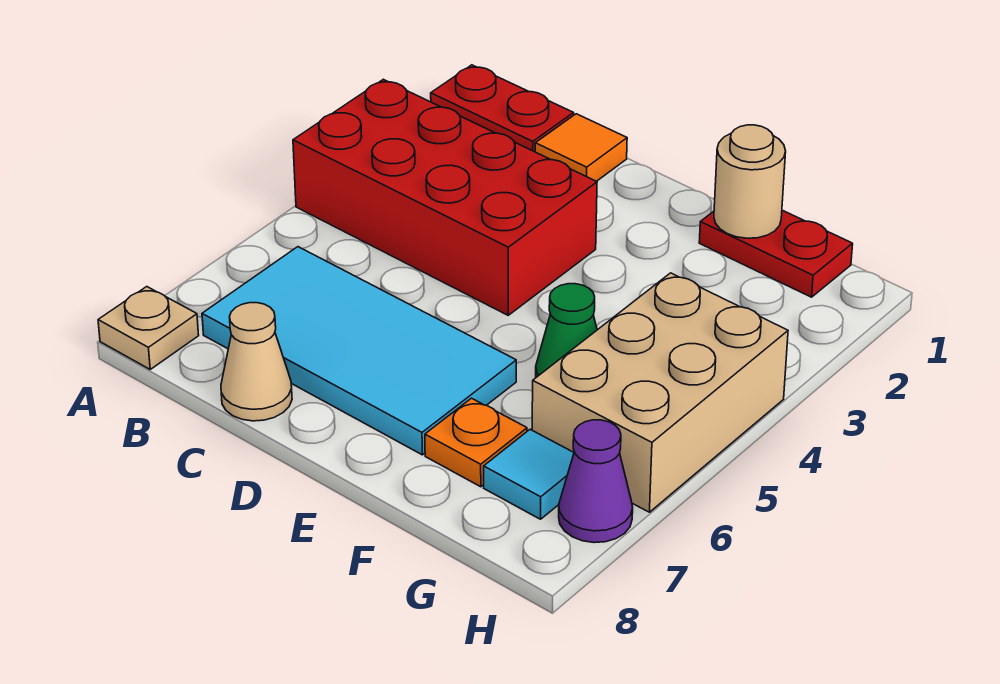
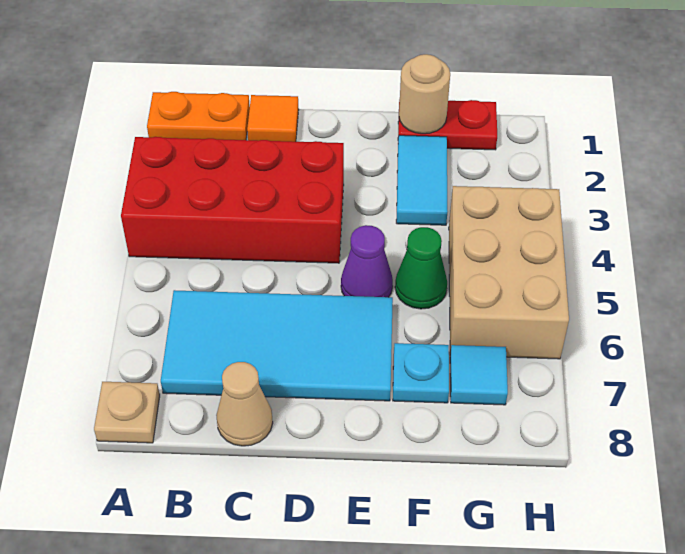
red 1x2 plate [431,65,574,152] -> orange 1x2 plate [147,92,250,140]
none -> cyan 1x2 tile [396,135,448,225]
orange 1x1 plate [425,398,527,487] -> cyan 1x1 plate [393,343,449,403]
purple 1x1 cone [559,420,633,543] -> purple 1x1 cone moved to [341,225,393,297]

